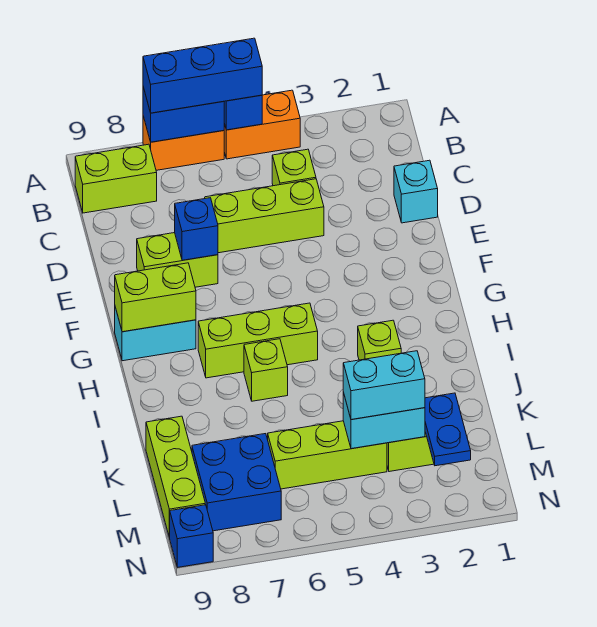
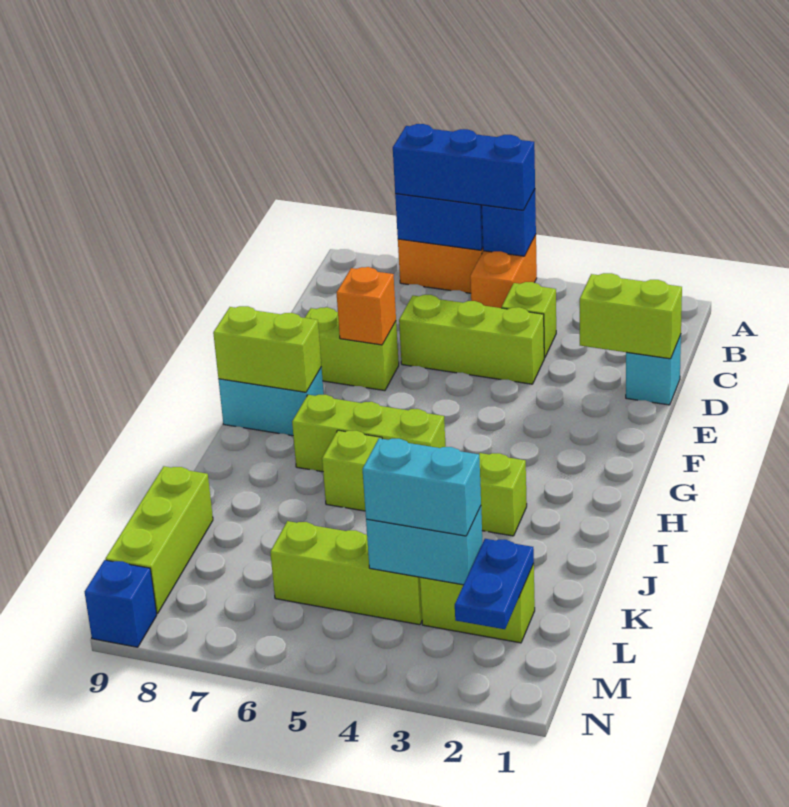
orange 1x2 brick [224,90,300,159] -> orange 1x2 brick turned to [470,235,537,308]
lime 1x2 brick [75,144,157,213] -> lime 1x2 brick moved to [580,273,682,359]
blue 1x1 brick [175,198,218,260] -> orange 1x1 brick [336,267,396,345]
blue 2x2 brick [192,434,281,531] -> none

